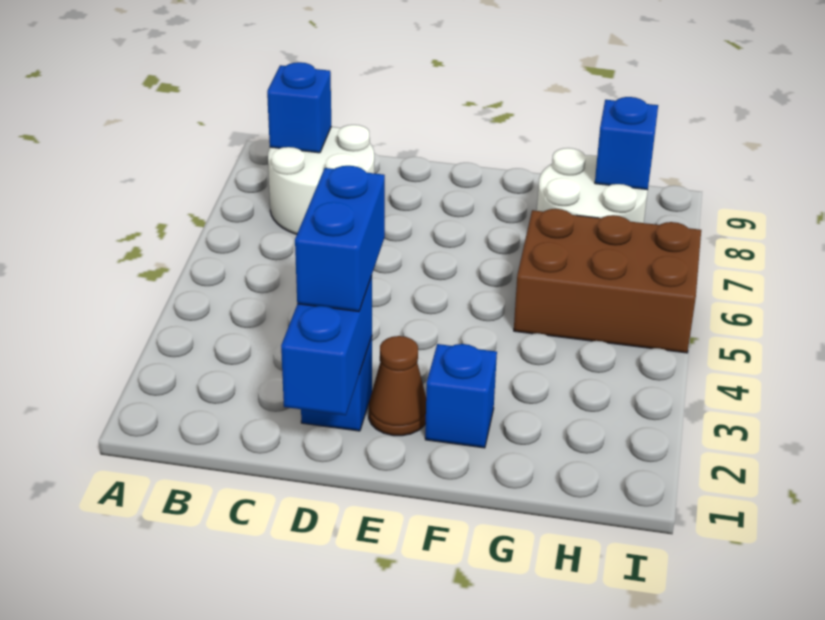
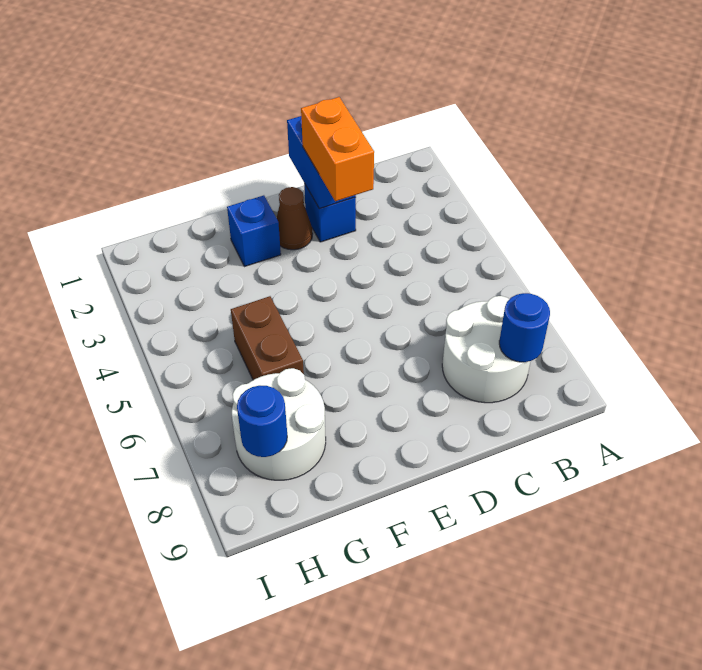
blue 1x1 brick [267,62,331,153] -> blue 1x1 round brick [499,293,550,362]
blue 1x2 brick [295,166,385,312] -> orange 1x2 brick [301,97,374,201]
brown 2x3 brick [514,209,701,353] -> brown 1x2 brick [231,296,304,380]
blue 1x1 brick [595,97,658,190] -> blue 1x1 round brick [237,386,287,457]

